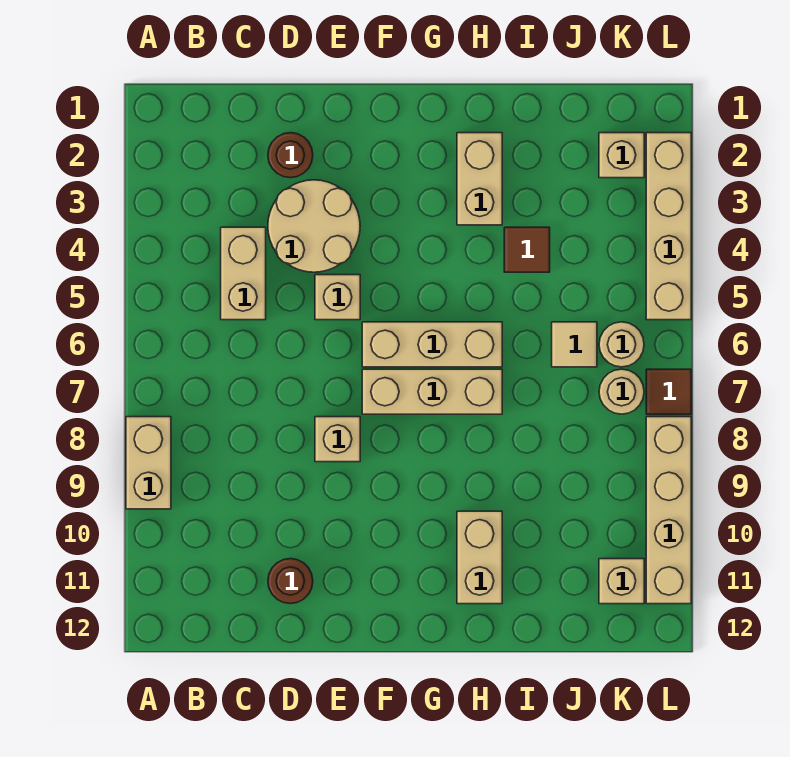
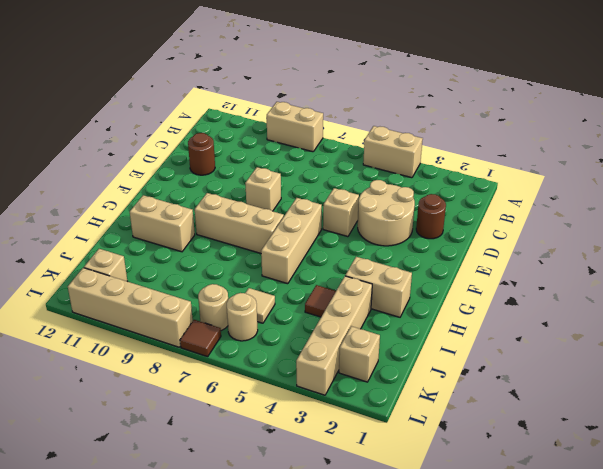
tan 1x2 brick [221,227,266,320] -> tan 1x2 brick moved to [363,126,423,178]
tan 1x3 brick [362,369,502,414] -> tan 1x3 brick turned to [195,193,284,253]
tan 1x4 brick [646,133,691,320] -> tan 1x4 brick turned to [296,276,372,395]

